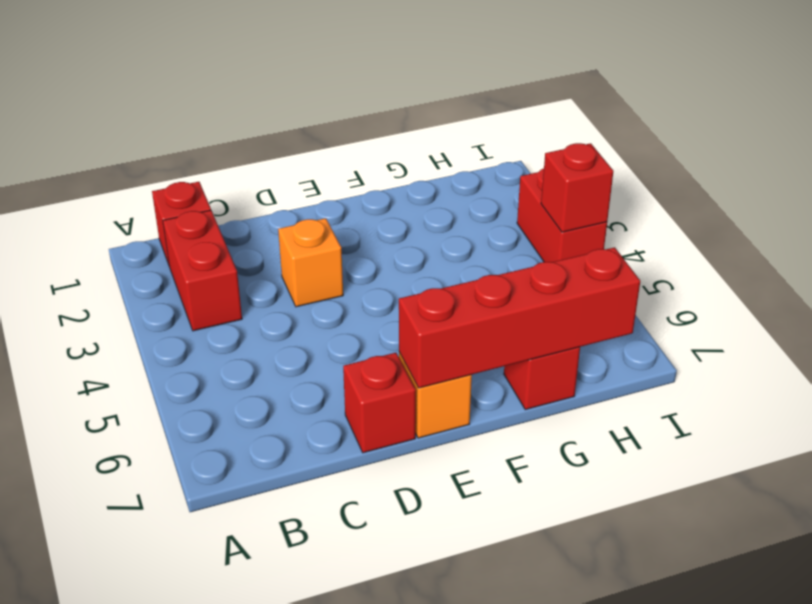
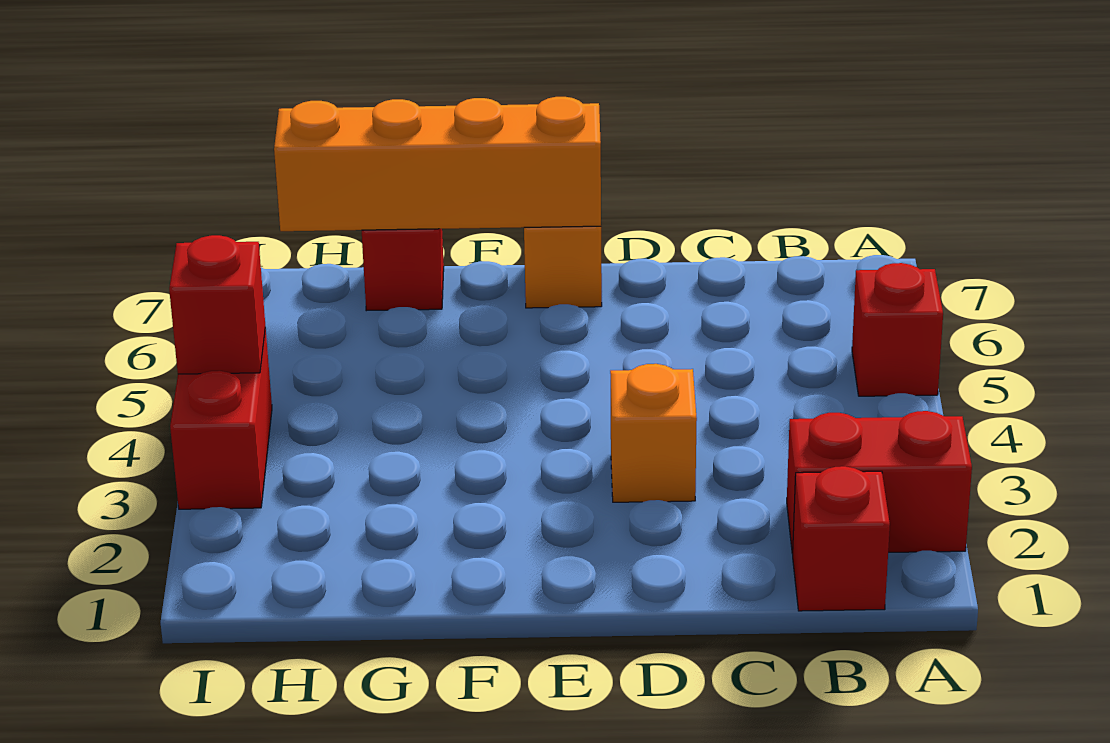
red 1x2 brick [163,210,242,331] -> red 1x2 brick turned to [787,411,972,554]
red 1x1 brick [343,353,416,453] -> red 1x1 brick moved to [852,263,943,396]
red 1x4 brick [399,247,640,388] -> orange 1x4 brick [274,97,601,231]

